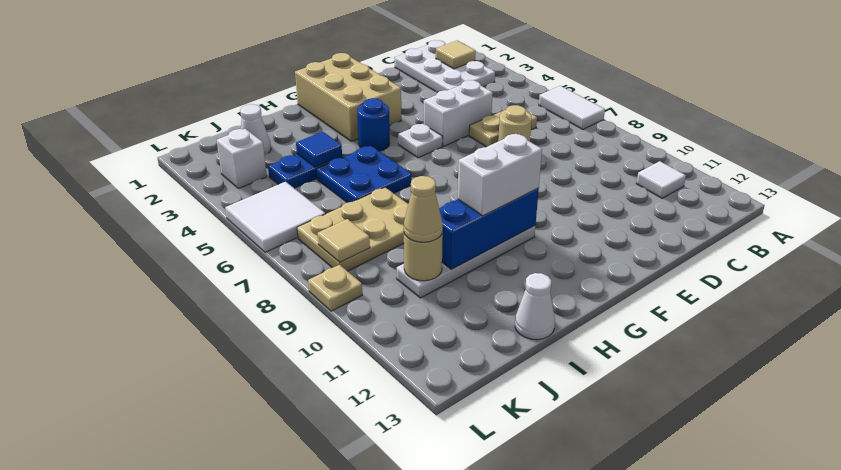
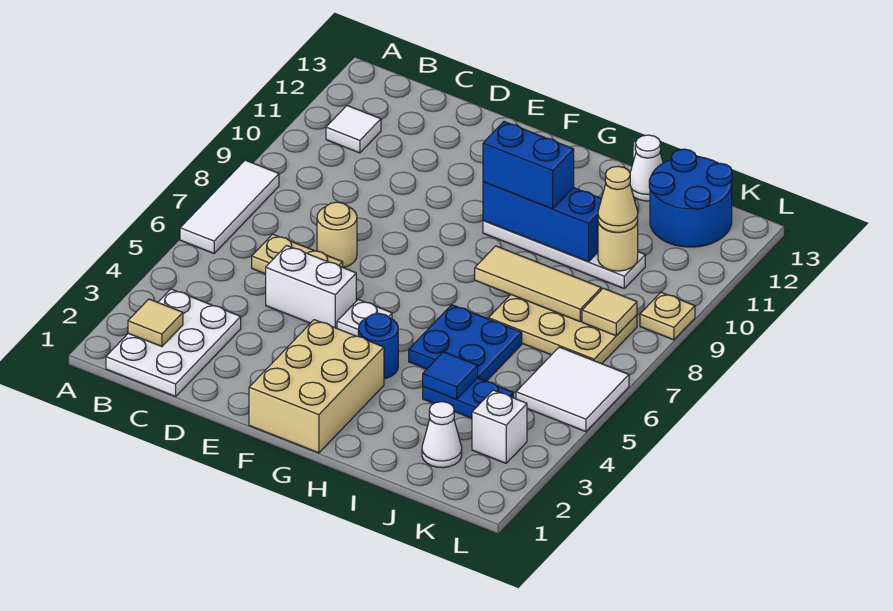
white 1x2 tile [539,86,605,129] -> white 1x3 tile [180,160,279,253]
white 1x2 brick [458,134,542,216] -> blue 1x2 brick [483,122,574,209]
none -> tan 1x3 tile [475,246,601,321]
none -> blue 2x2 round brick [649,149,732,247]

